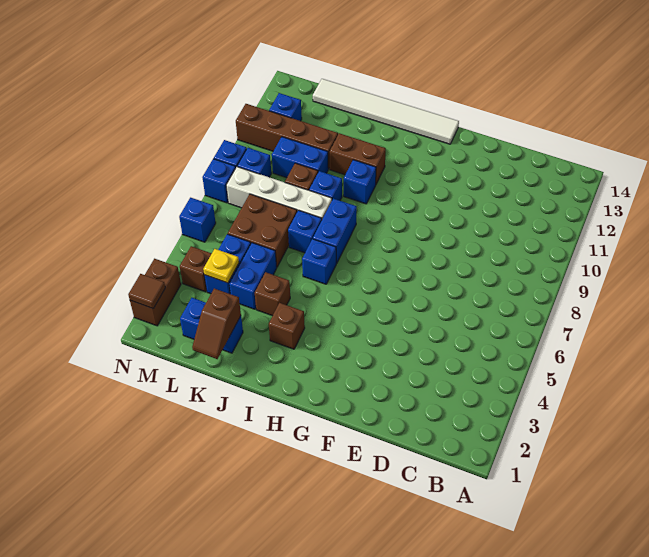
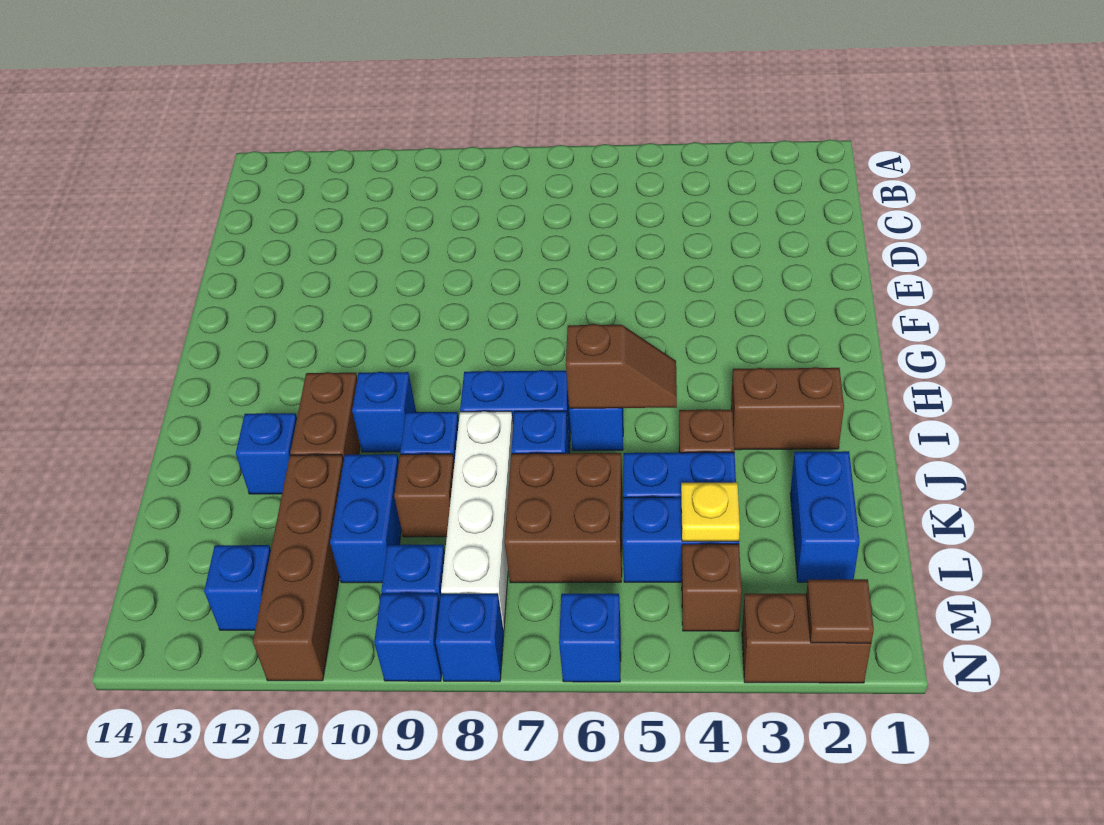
white 1x6 tile [313,79,459,144] -> none
brown 1x1 brick [269,303,305,349] -> brown 1x2 brick [731,367,844,450]
none -> blue 1x1 brick [236,413,297,494]
brown 1x2 slope [192,289,241,359] -> brown 1x2 slope moved to [566,324,677,408]

